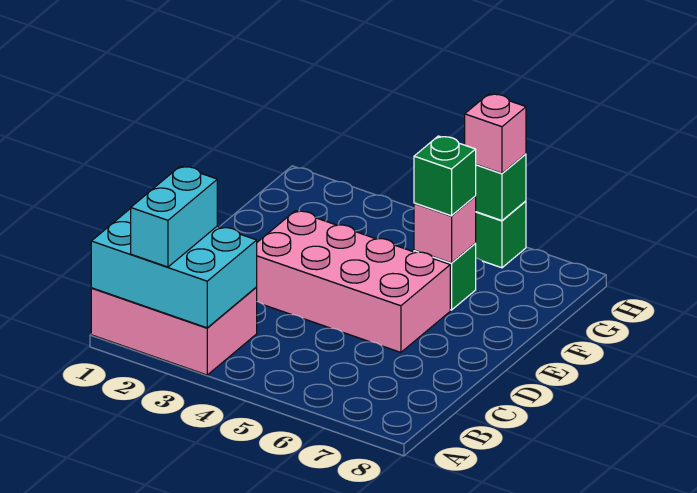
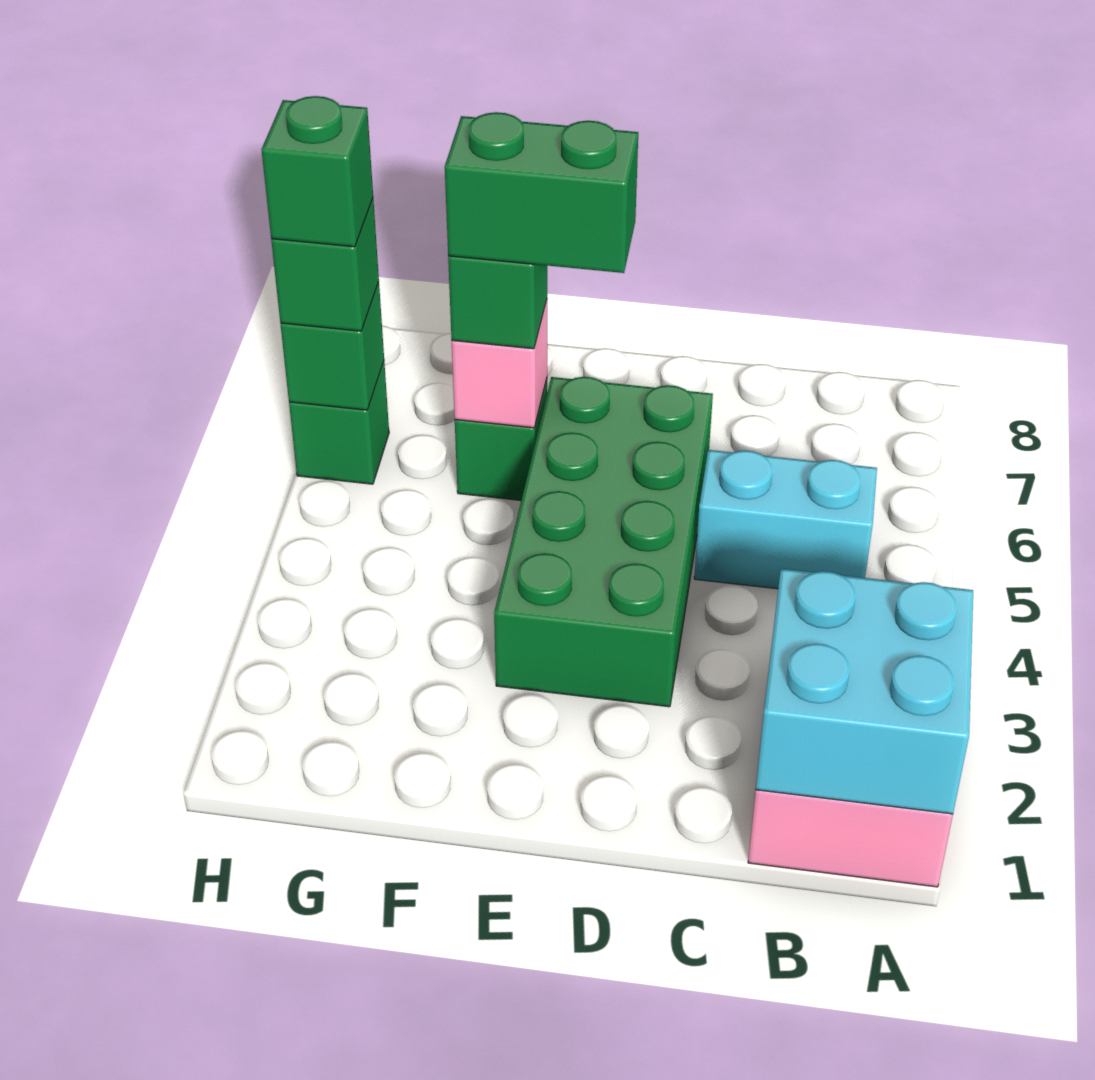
cyan 2x3 brick [91,208,257,328] -> cyan 2x2 brick [756,569,973,814]
cyan 1x2 brick [131,166,217,267] -> cyan 1x2 brick moved to [694,450,877,589]
pink 2x4 brick [257,211,450,352] -> green 2x4 brick [494,377,713,707]
none -> green 1x2 brick [445,112,638,273]
pink 1x1 brick [465,94,526,173] -> green 1x1 brick [271,199,379,331]
none -> green 1x1 brick [262,96,373,247]

